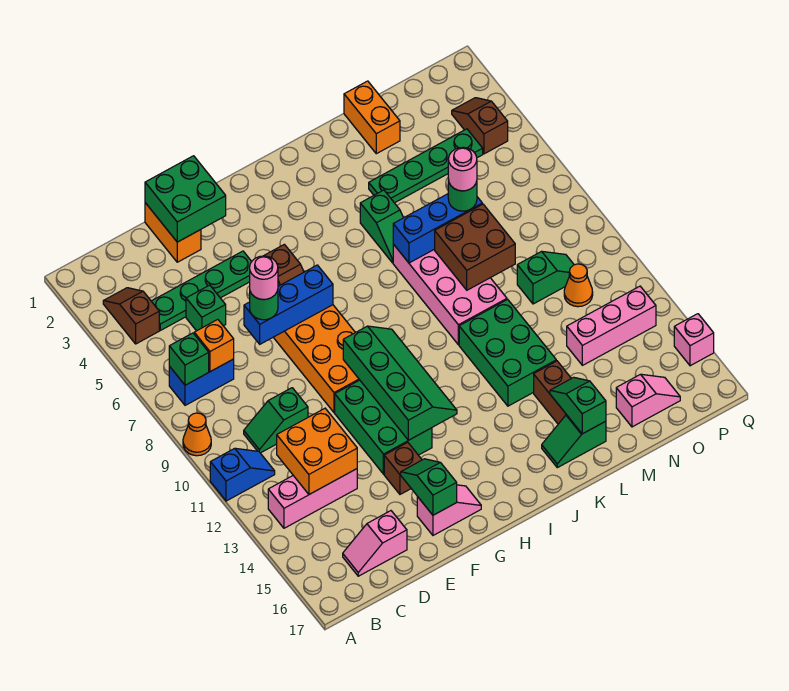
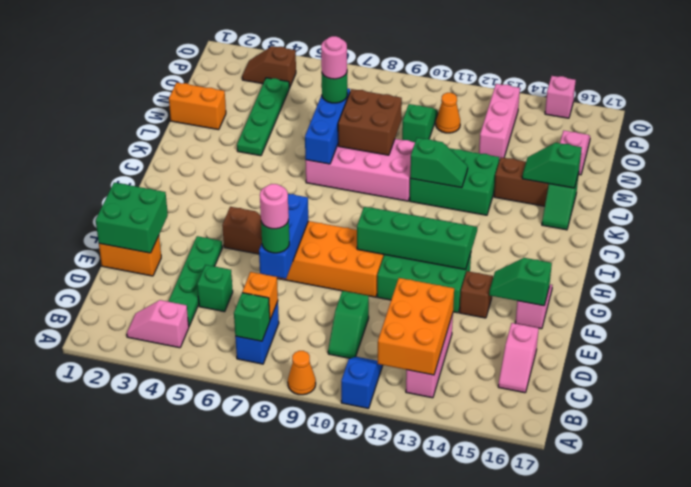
brown 1x2 slope [103,288,159,344] -> pink 1x2 slope [127,300,189,348]
orange 2x2 brick [277,408,357,494] -> orange 2x3 brick [378,278,454,375]
green 1x2 slope [360,190,403,263] -> green 1x2 slope moved to [410,138,468,188]

